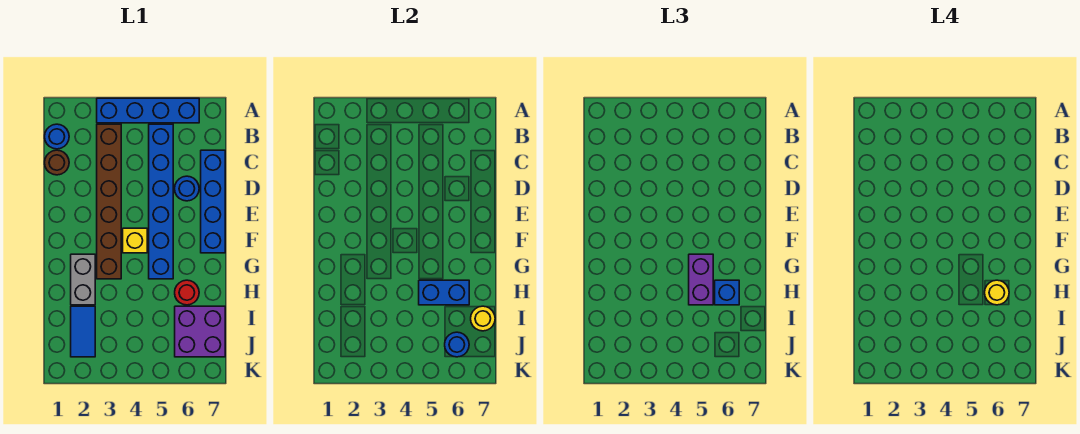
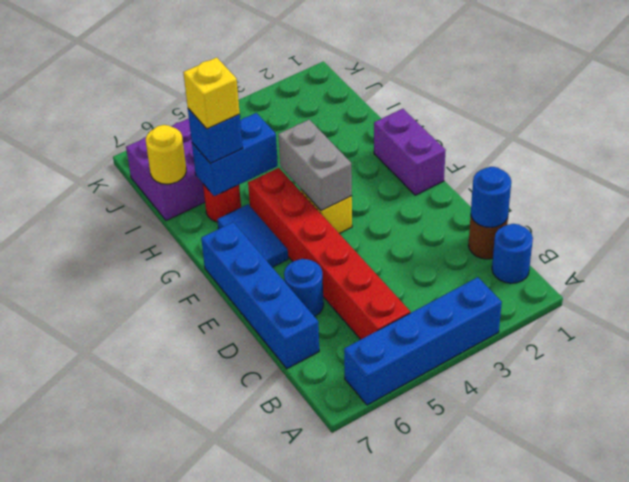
brown 1x6 brick [97,124,121,279] -> none
blue 1x6 brick [149,124,173,279] -> red 1x6 brick [248,168,410,340]
grey 1x2 brick [71,254,95,305] -> grey 1x2 brick moved to [278,120,352,211]
purple 1x2 brick [689,254,713,305] -> purple 1x2 brick moved to [374,109,446,195]
yellow 1x1 round brick [985,280,1009,305] -> yellow 1x1 brick [183,57,240,129]
blue 1x2 tile [71,306,95,357] -> blue 1x2 tile moved to [217,204,288,267]
blue 1x1 round brick [445,332,469,357] -> blue 1x1 round brick moved to [471,167,511,228]

